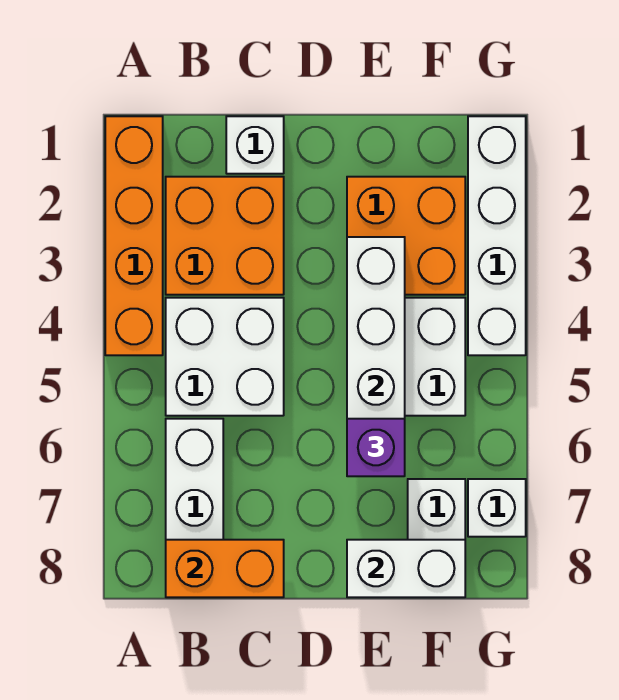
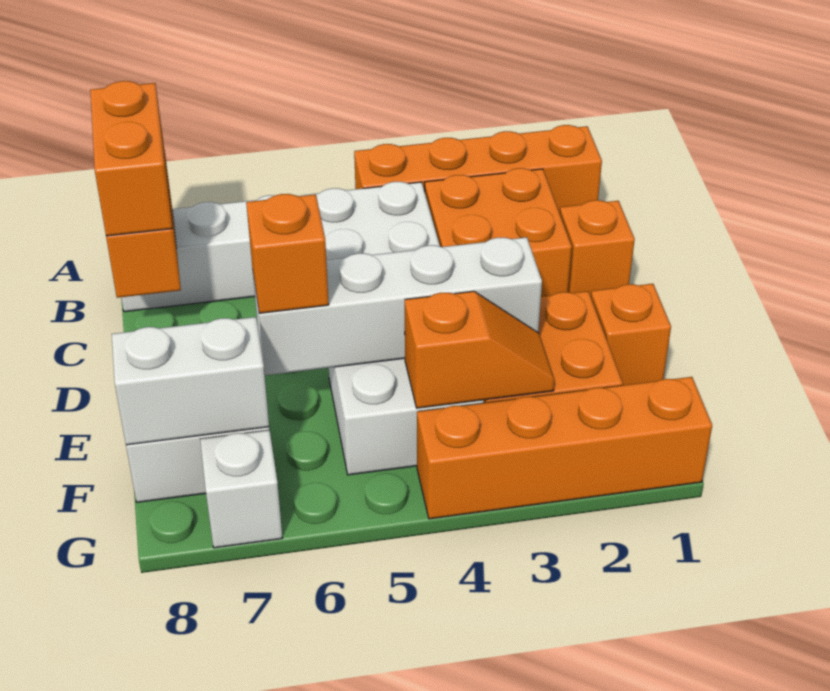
none -> orange 1x2 brick [90,81,173,236]
white 1x1 brick [226,116,284,174] -> orange 1x1 brick [560,200,635,296]
none -> orange 1x1 brick [591,284,671,385]
purple 1x1 brick [347,419,405,476] -> orange 1x1 brick [246,194,329,313]
white 1x2 brick [347,540,465,597] -> white 1x2 brick turned to [112,317,269,445]
none -> orange 1x2 slope [405,291,555,408]
white 1x4 brick [468,116,526,355] -> orange 1x4 brick [417,377,712,519]

